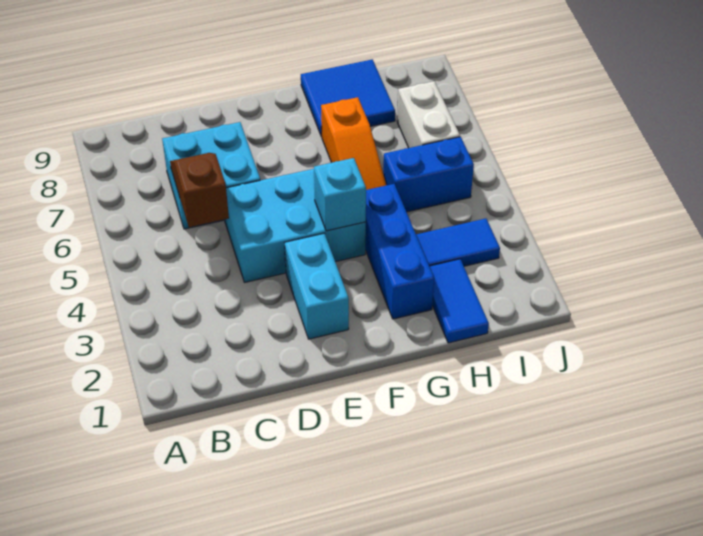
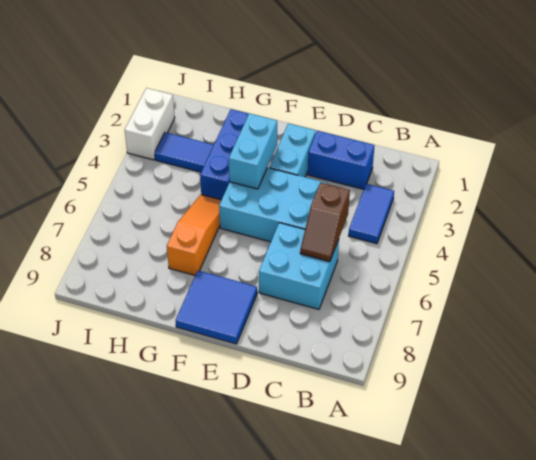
cyan 1x1 brick [314,158,366,231] -> cyan 1x2 brick [229,113,277,189]
blue 2x2 tile [301,59,395,137] -> blue 2x2 tile moved to [176,271,257,344]
blue 1x2 tile [429,259,489,343] -> blue 1x2 tile moved to [349,184,394,244]
blue 1x2 brick [383,137,474,212] -> blue 1x2 brick moved to [308,131,374,189]
white 1x2 brick [397,81,460,148] -> white 1x2 brick moved to [125,88,175,160]

